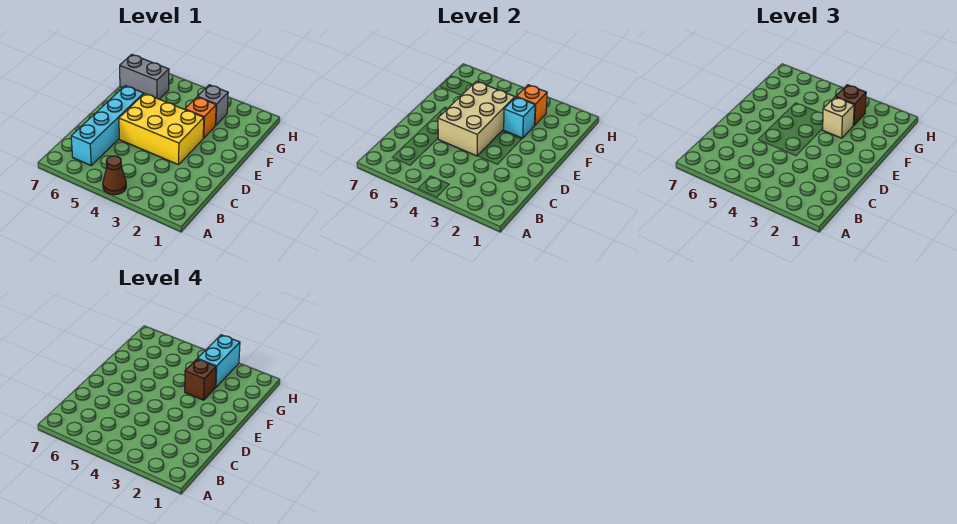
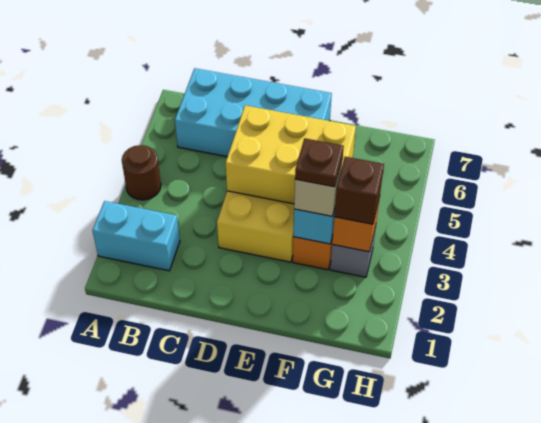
brown 1x1 cone [103,156,126,195] -> brown 1x1 round brick [122,145,161,200]
cyan 1x4 brick [71,86,144,165] -> cyan 2x4 brick [175,68,332,157]
tan 2x3 brick [438,81,515,156] -> yellow 2x3 brick [226,105,356,204]
brown 1x1 brick [185,359,216,400] -> brown 1x1 plate [295,138,344,187]
cyan 1x2 brick [198,335,240,387] -> cyan 1x2 brick moved to [92,201,180,271]
grey 1x2 brick [120,54,169,99] -> none

